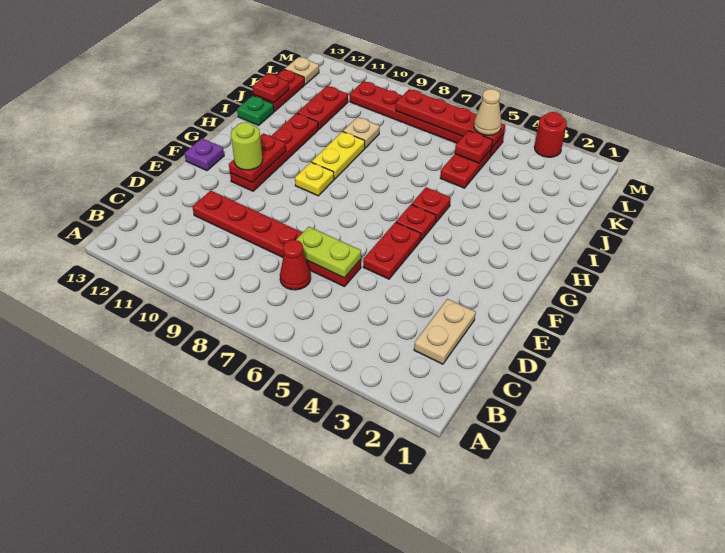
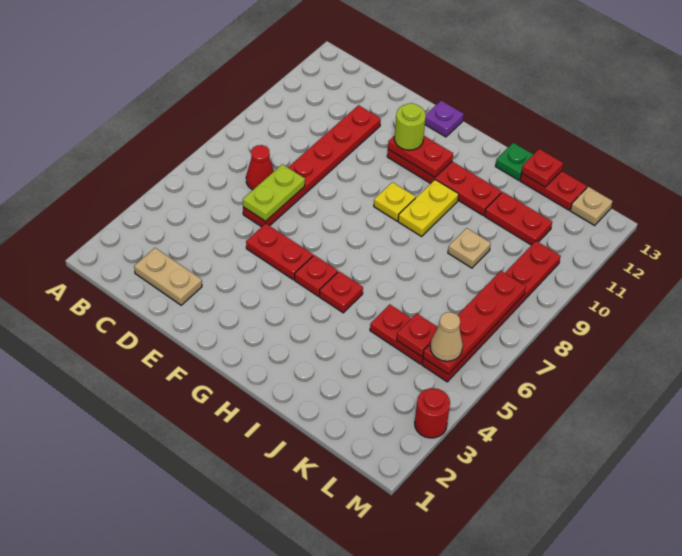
yellow 1x2 plate [312,132,365,179] -> yellow 1x2 plate turned to [398,180,459,236]

